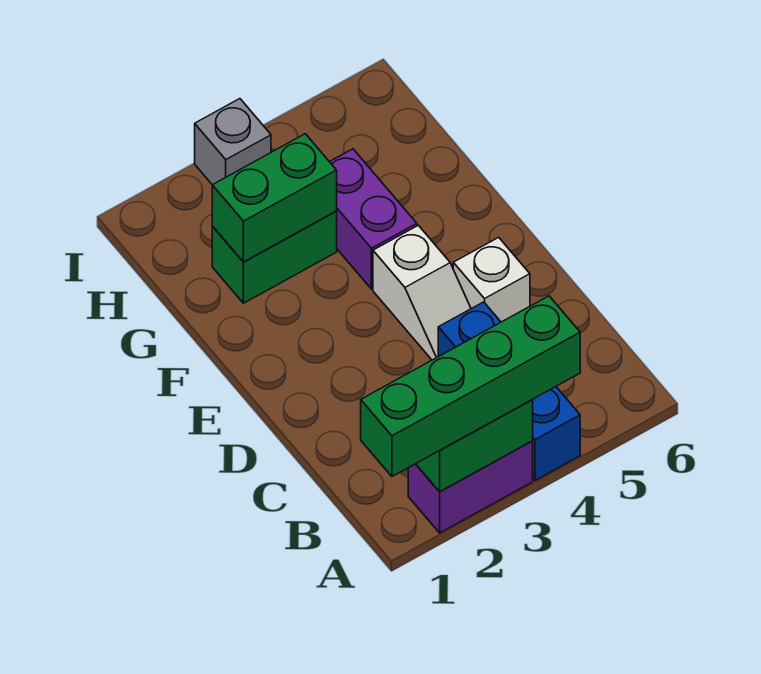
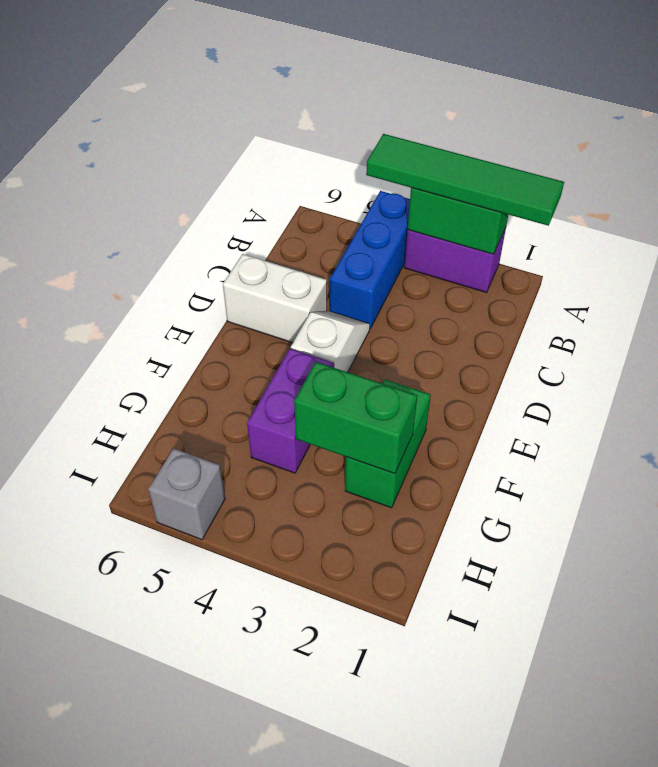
green 1x4 brick [361,296,580,476] -> green 1x4 tile [366,134,564,226]
white 1x1 brick [453,237,530,322] -> white 1x2 brick [223,254,327,343]
green 1x2 brick [212,212,337,303] -> green 1x2 brick turned to [345,379,431,508]
grey 1x1 brick [195,99,271,185] -> grey 1x1 brick moved to [148,448,225,540]

